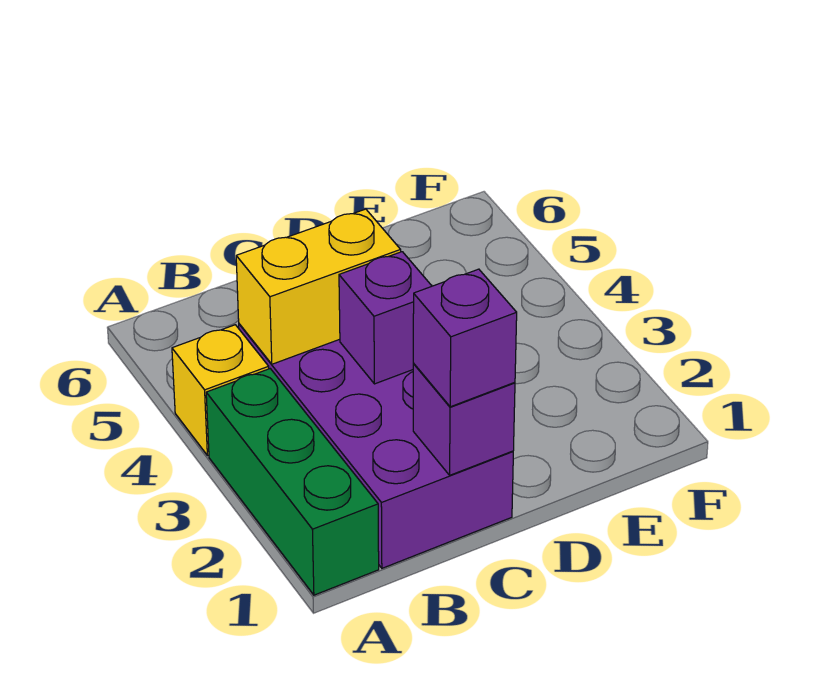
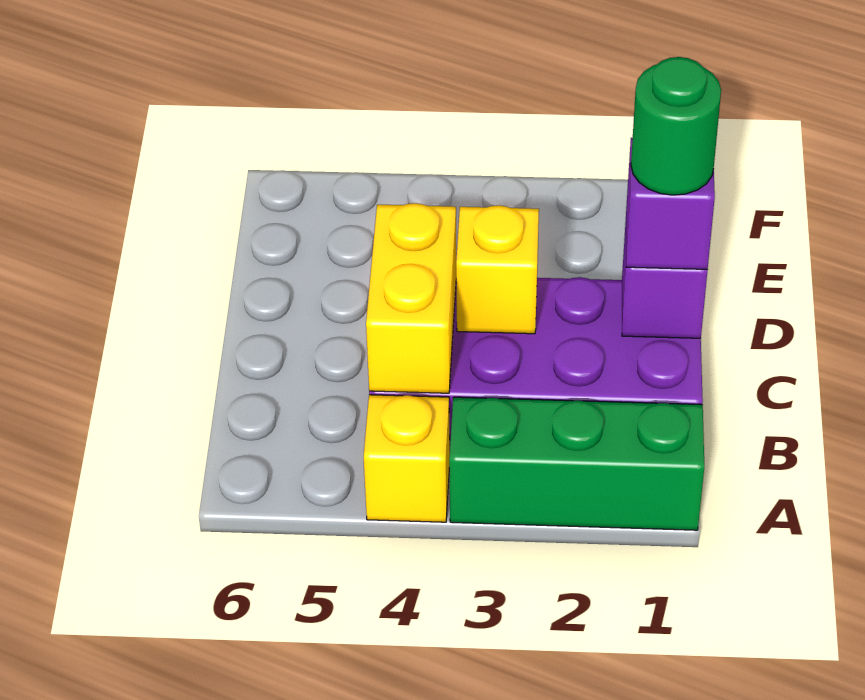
none -> green 1x1 round brick [631,57,721,195]
purple 1x1 brick [339,252,432,384] -> yellow 1x1 brick [456,205,539,334]

